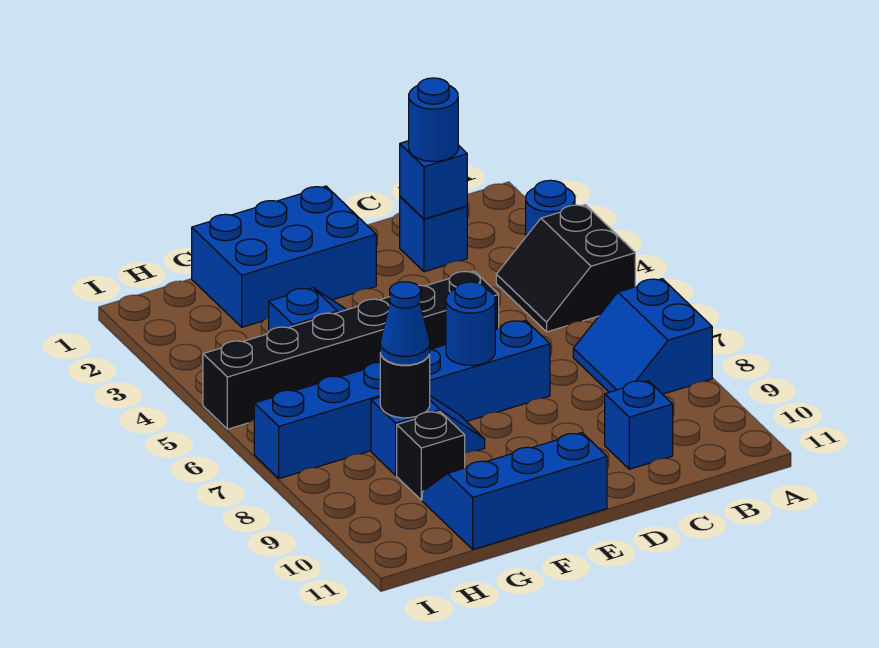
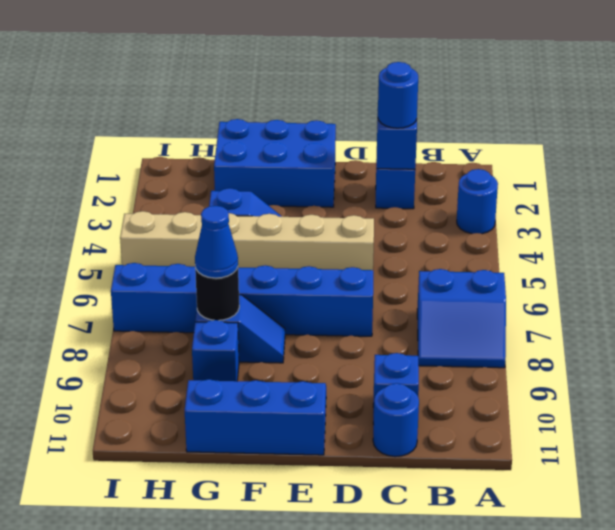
black 2x2 slope [496,205,635,332] -> none
blue 2x2 slope [573,279,712,394] -> blue 2x2 slope turned to [417,269,506,368]
black 1x6 brick [203,271,499,429] -> tan 1x6 brick [120,211,374,270]
blue 1x1 round brick [446,282,495,365] -> blue 1x1 round brick moved to [373,383,419,457]
black 1x1 brick [397,412,465,500] -> blue 1x1 brick [192,320,239,381]

